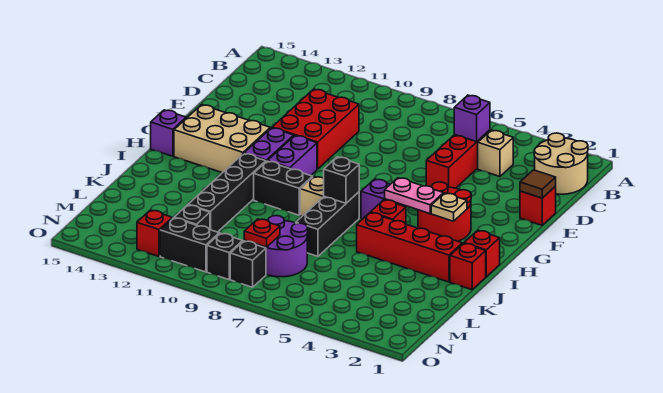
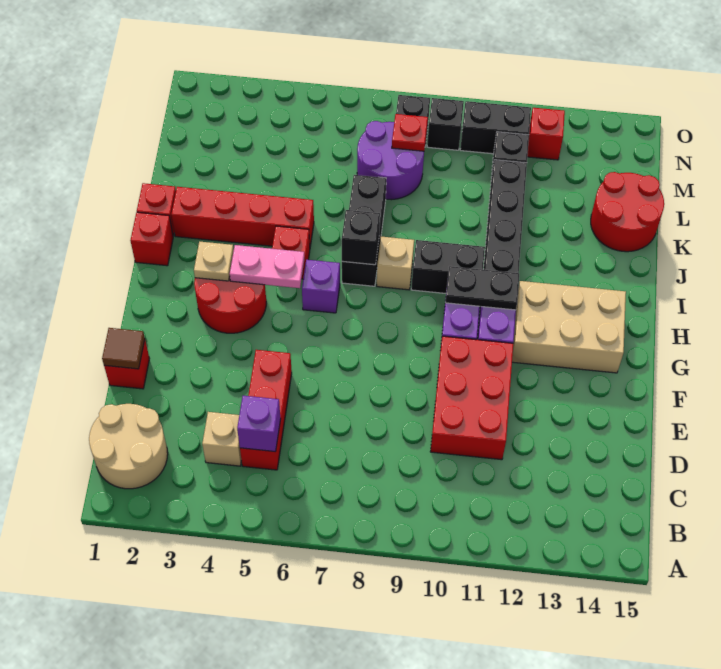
none -> black 1x2 plate [445,266,519,310]
purple 1x1 brick [151,110,186,156] -> none
none -> red 2x2 round brick [591,172,664,252]

